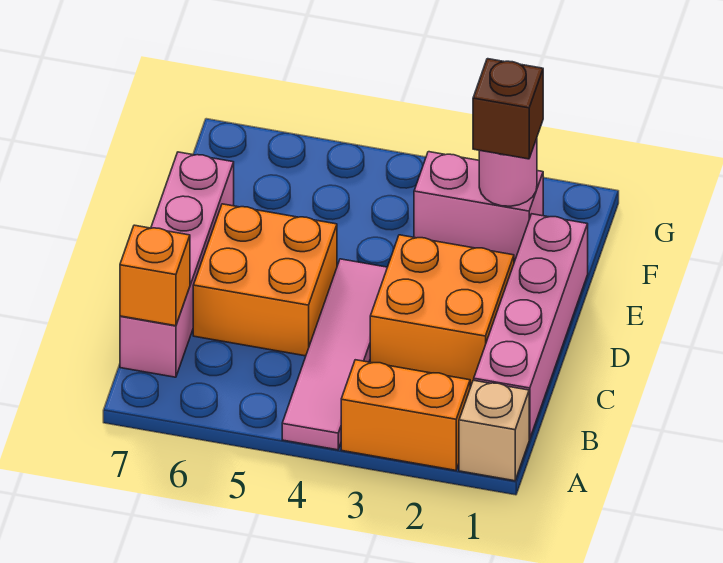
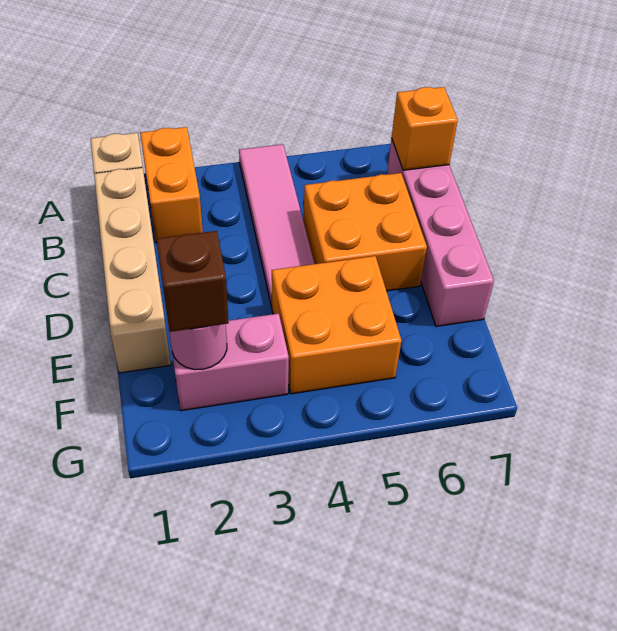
orange 1x2 brick [341,360,470,470] -> orange 1x2 brick turned to [140,127,203,243]
pink 1x4 brick [474,214,588,439] -> tan 1x4 brick [94,168,171,373]
orange 2x2 brick [370,235,514,385] -> orange 2x2 brick moved to [272,256,401,394]

